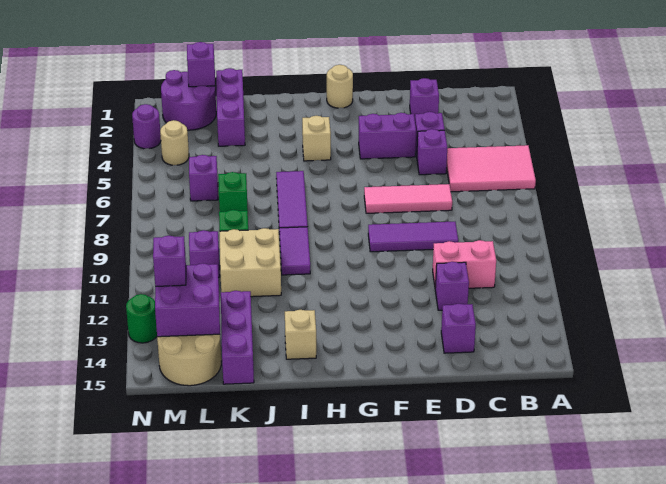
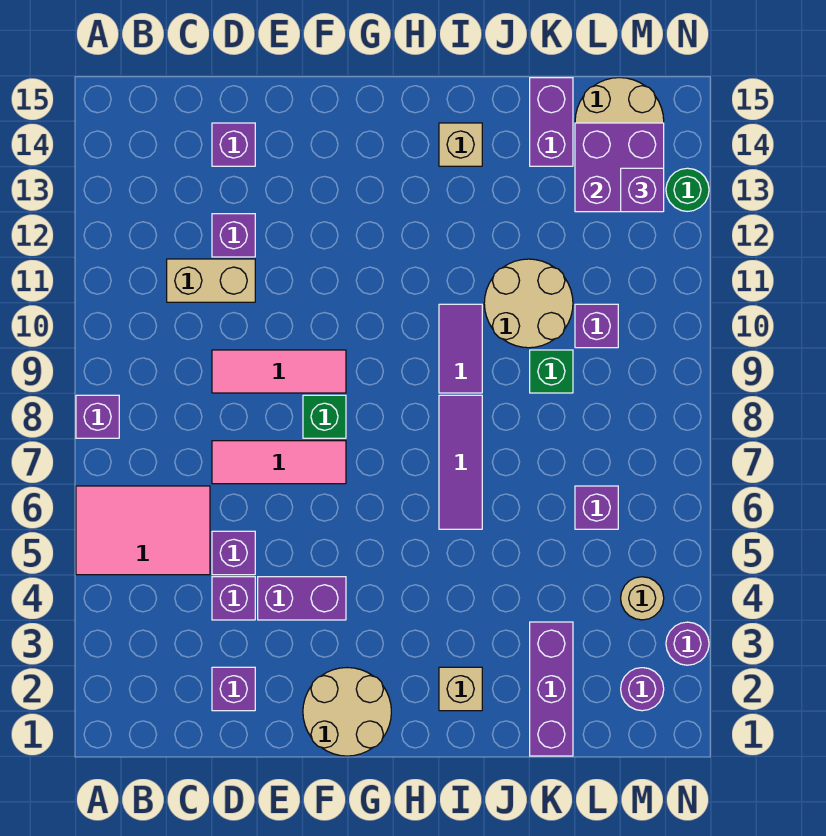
pink 1x2 brick [433,240,496,288] -> tan 1x2 brick [167,259,255,302]
purple 1x3 tile [368,222,458,252] -> pink 1x3 tile [212,350,346,393]
tan 1x1 round brick [327,65,353,108] -> tan 2x2 round brick [303,668,391,756]
tan 1x1 brick [302,116,331,161] -> tan 1x1 brick moved to [439,667,482,711]
tan 2x2 brick [219,228,281,297] -> tan 2x2 round brick [484,259,573,348]
green 1x1 brick [218,172,248,212] -> green 1x1 brick moved to [303,395,346,438]
purple 1x3 brick [221,291,254,384] -> purple 1x2 brick [530,78,573,166]
purple 2x2 round brick [161,70,216,130] -> purple 1x1 round brick [621,668,664,711]
purple 1x1 brick [187,42,215,87] -> purple 1x1 brick moved to [76,395,119,438]

